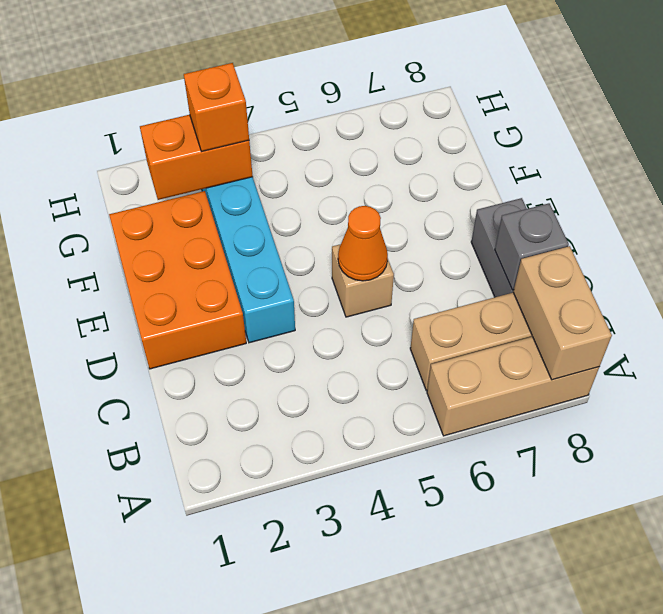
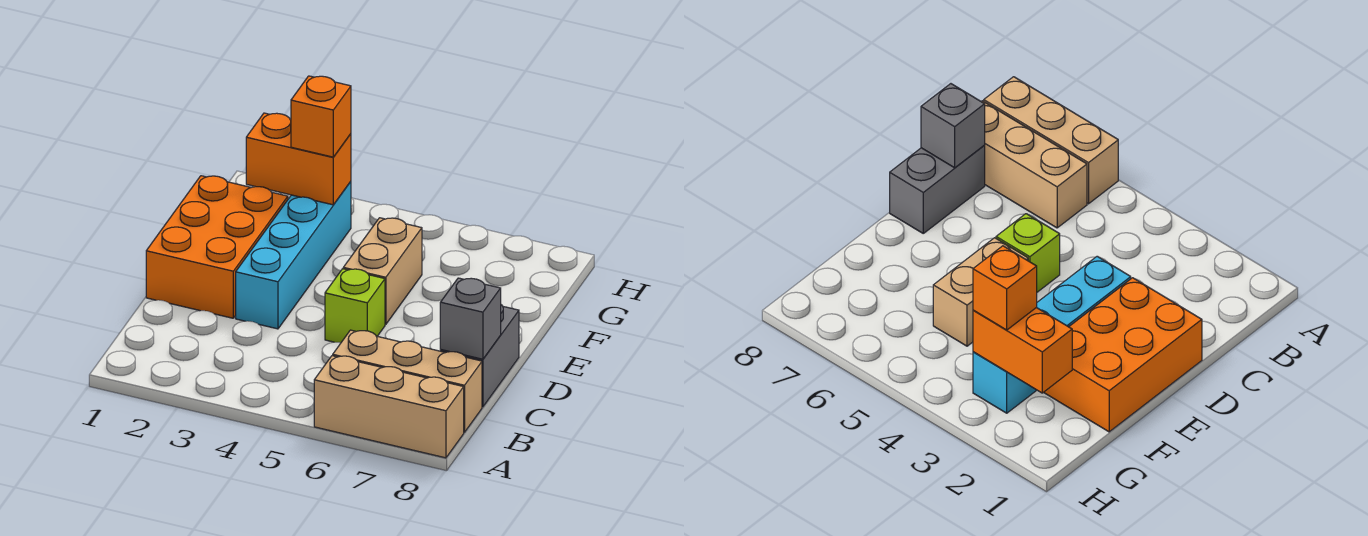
tan 1x2 brick [513,246,612,380] -> tan 1x2 brick moved to [343,218,422,324]
tan 1x1 brick [332,244,394,317] -> lime 1x1 brick [325,269,385,343]
orange 1x1 cone [338,206,388,281] -> none

